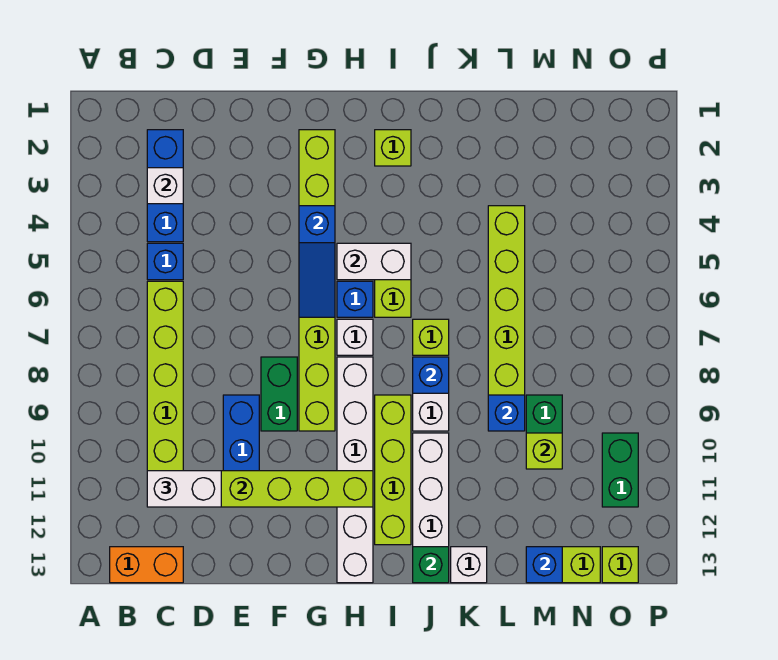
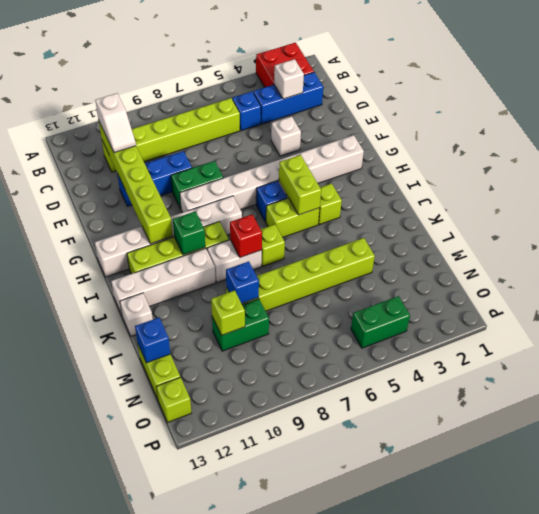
none -> red 2x2 brick [256,43,314,87]
orange 1x2 brick [110,547,183,583] -> none
white 1x2 brick [147,471,221,507] -> white 1x2 slope [95,93,136,153]
lime 1x8 brick [299,130,335,431] -> white 1x8 brick [180,135,364,213]
blue 1x3 slope [299,206,335,317] -> none
white 1x2 brick [337,243,411,280] -> lime 1x2 brick [279,155,321,215]
white 1x1 brick [337,319,373,355] -> white 1x1 brick moved to [271,116,301,156]
lime 1x1 brick [375,130,411,166] -> lime 1x1 brick moved to [318,184,342,225]
blue 1x1 brick [413,357,449,393] -> red 1x1 brick [230,215,262,257]
green 1x1 brick [413,547,449,583] -> green 1x1 brick moved to [173,212,205,255]
green 1x2 brick [602,433,638,507] -> green 1x2 brick moved to [351,296,410,348]

